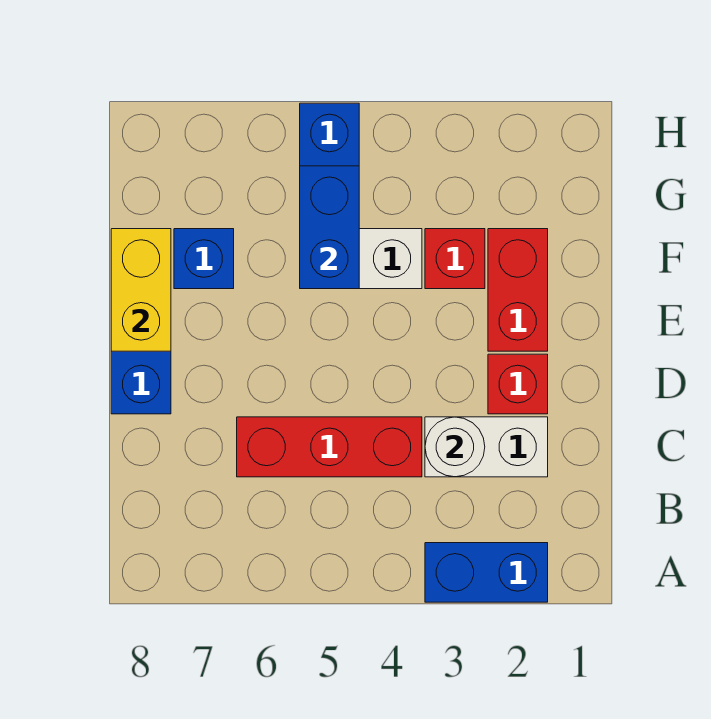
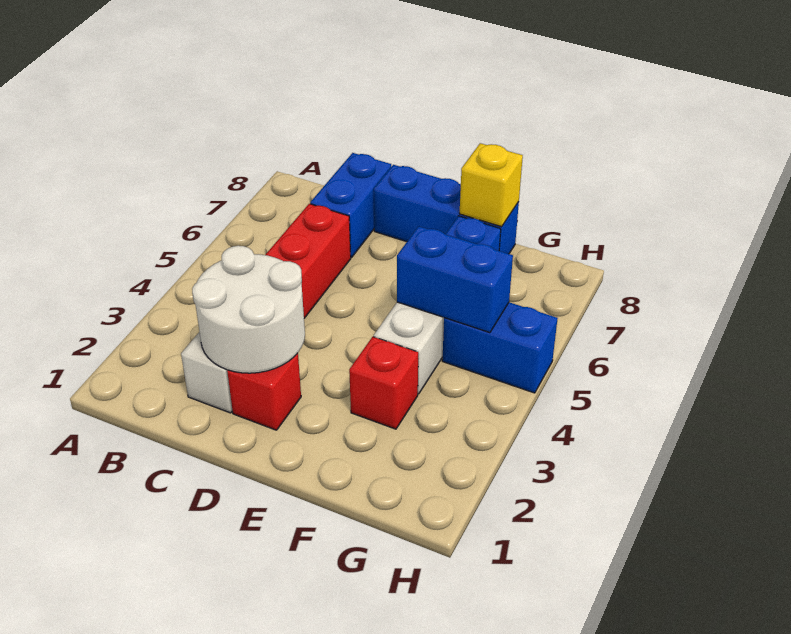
blue 1x2 brick [425,543,548,602] -> blue 1x2 brick moved to [310,153,391,258]
white 1x1 round brick [425,417,485,477] -> white 2x2 round brick [192,246,305,373]
red 1x2 brick [488,229,548,351] -> none
yellow 1x2 brick [111,229,171,351] -> yellow 1x1 brick [460,143,523,227]

